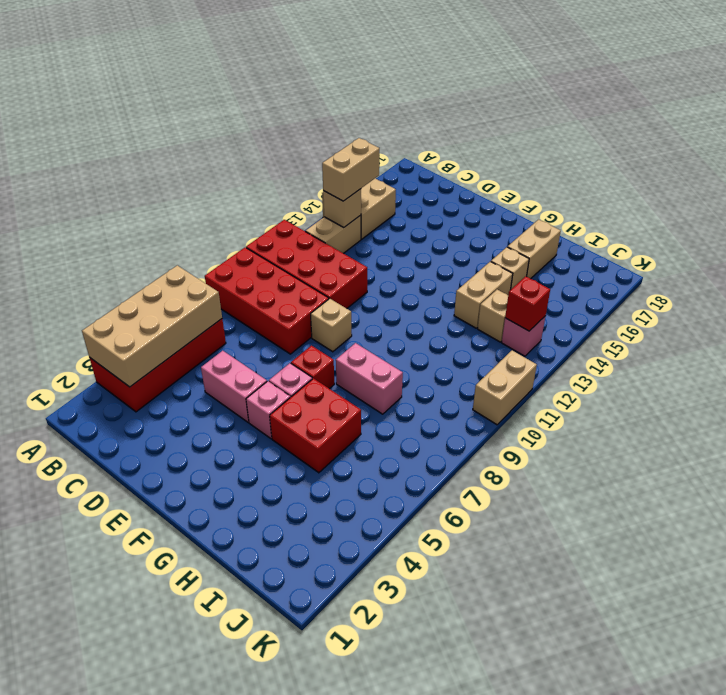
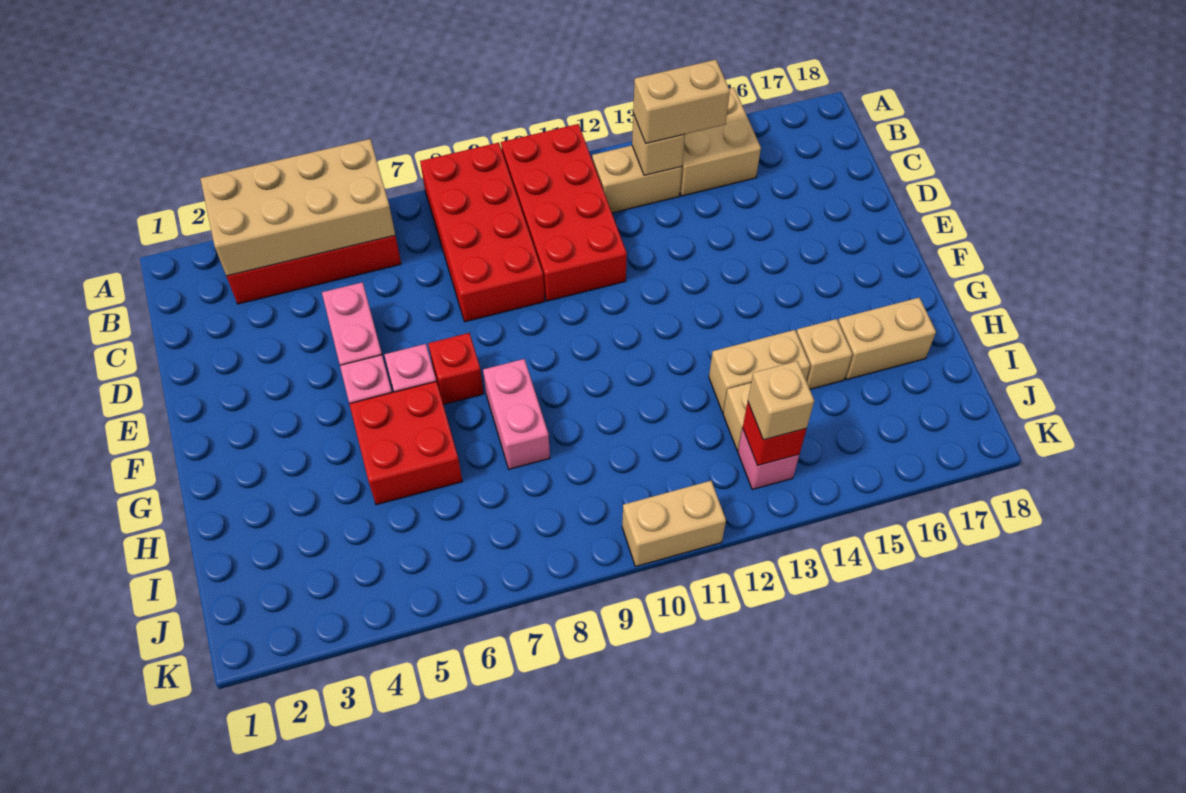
tan 1x1 brick [311,299,352,352] -> tan 1x1 brick moved to [748,361,814,440]

